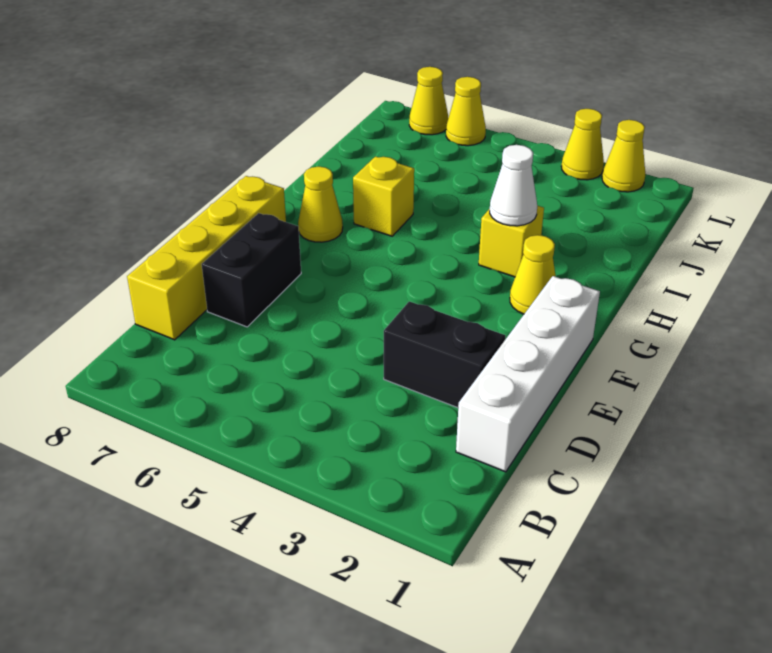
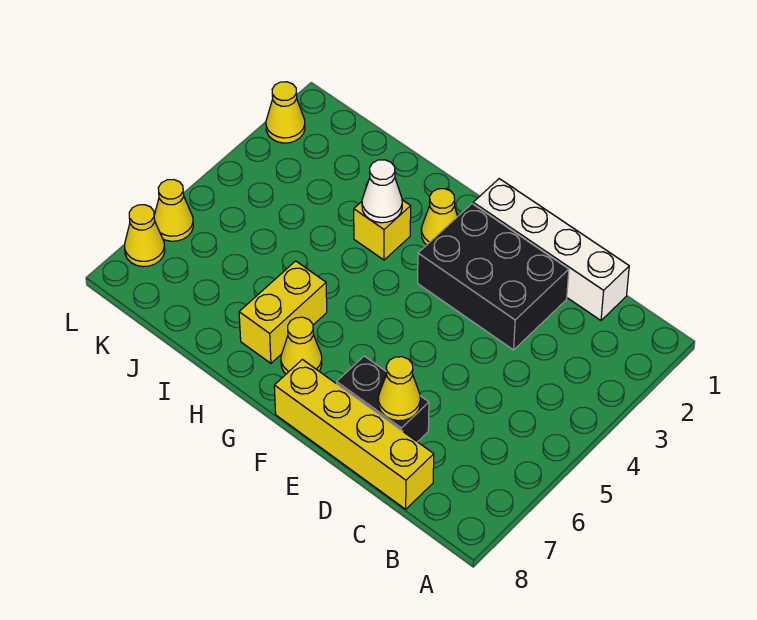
black 1x2 brick [384,301,505,408] -> black 2x3 brick [418,204,569,350]
yellow 1x1 brick [353,156,414,236] -> yellow 1x2 brick [239,261,327,363]
yellow 1x1 cone [561,109,604,180] -> yellow 1x1 cone moved to [378,357,420,421]

